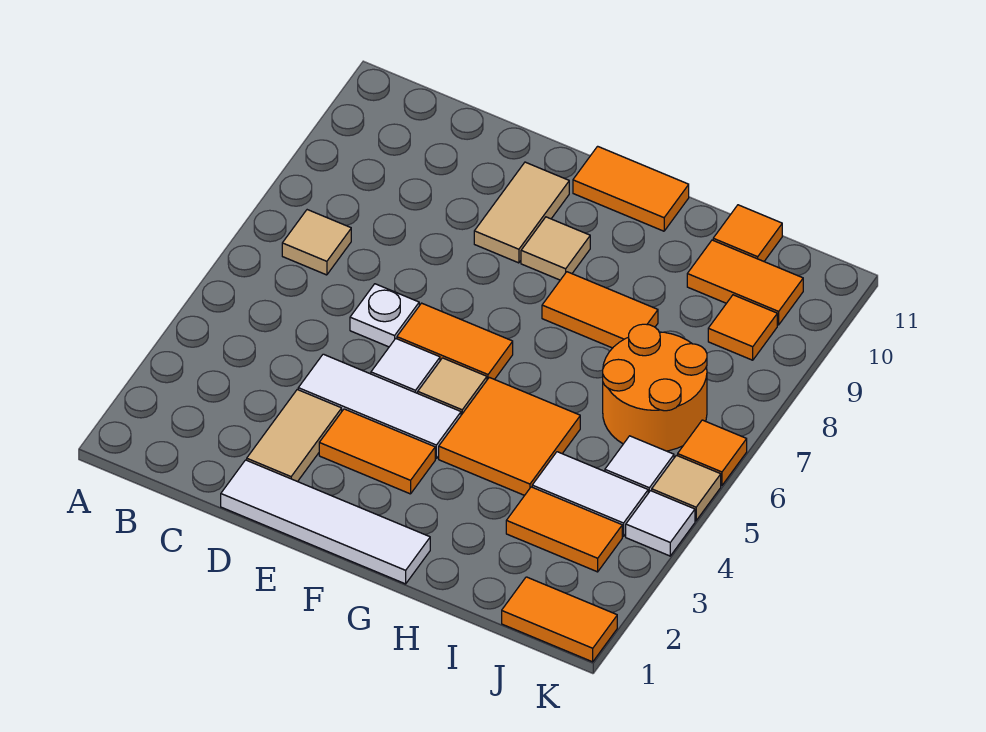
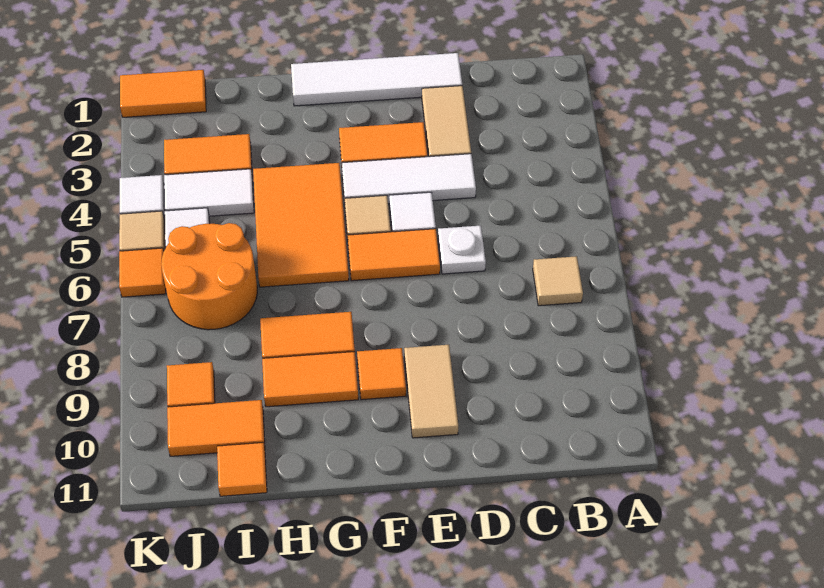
tan 1x1 tile [521,217,590,280] -> orange 1x1 tile [357,348,406,400]
orange 1x2 tile [573,146,689,231] -> orange 1x2 tile moved to [262,352,358,407]
orange 2x2 tile [439,377,580,495] -> orange 2x3 tile [253,163,349,287]

